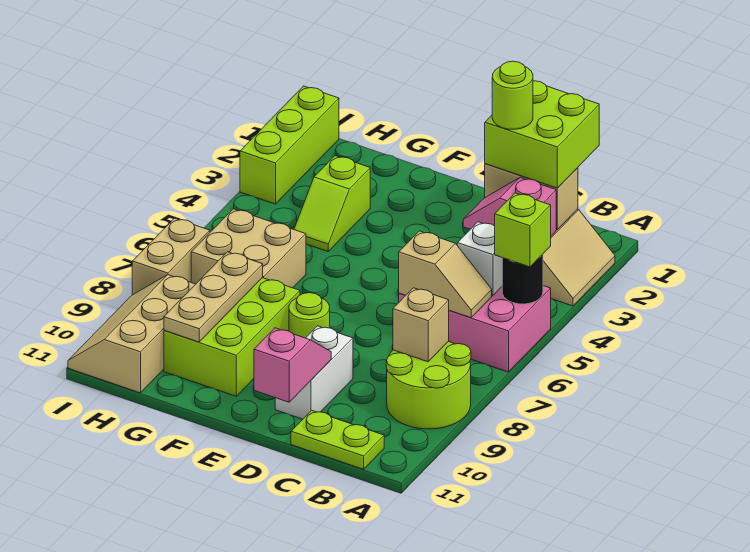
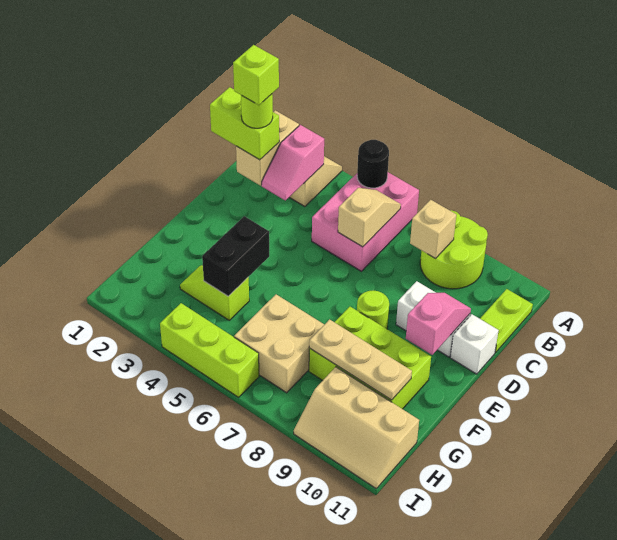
lime 1x1 brick [495,193,551,267] -> lime 1x1 brick moved to [233,45,279,105]
lime 2x2 brick [485,81,599,188] -> lime 1x2 brick [210,87,279,160]
white 1x1 brick [457,222,502,296] -> white 1x1 brick moved to [450,314,499,374]
pink 1x2 slope [254,328,331,402] -> pink 1x2 slope turned to [406,293,471,355]
none -> black 1x2 brick [202,216,269,296]
lime 1x2 slope [294,156,370,251] -> lime 1x2 slope turned to [180,265,249,320]
lime 1x3 brick [240,86,339,204] -> lime 1x3 brick moved to [160,303,259,397]
tan 1x2 brick [132,218,210,295] -> none

